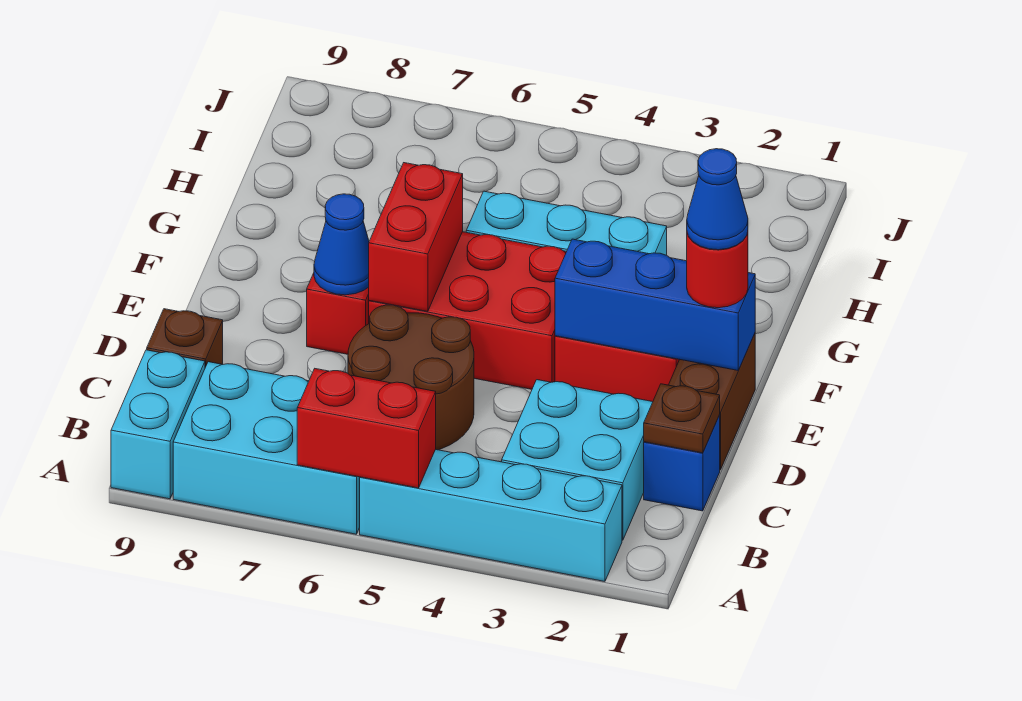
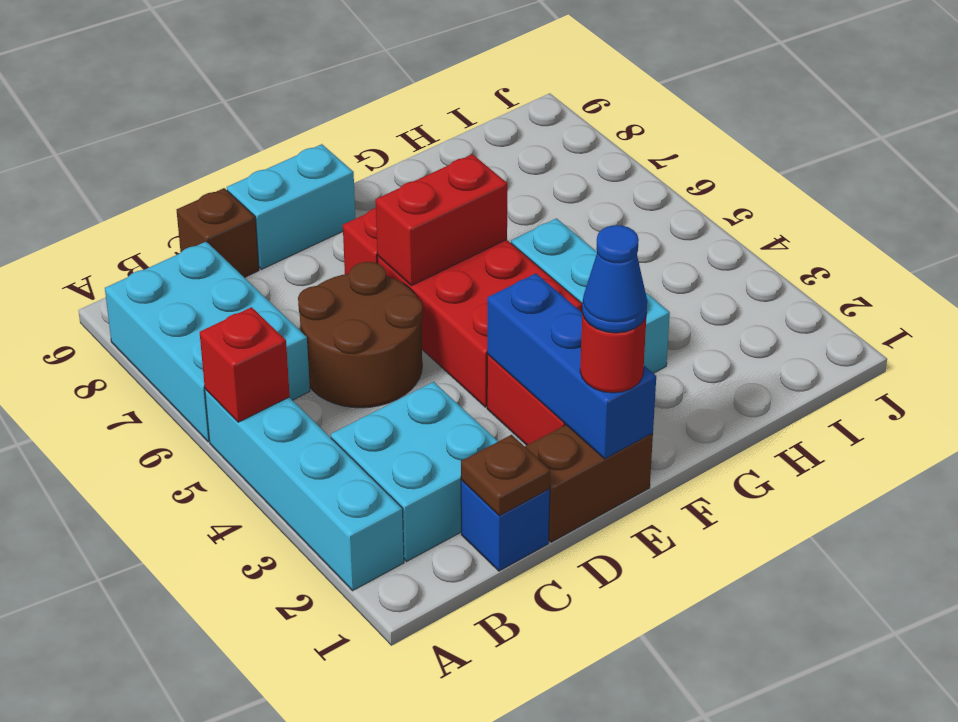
red 1x2 brick [297,369,436,488] -> red 1x1 brick [200,307,290,422]
cyan 1x2 brick [111,350,205,499] -> cyan 1x2 brick moved to [227,144,355,269]
blue 1x1 cone [314,194,369,295] -> none

